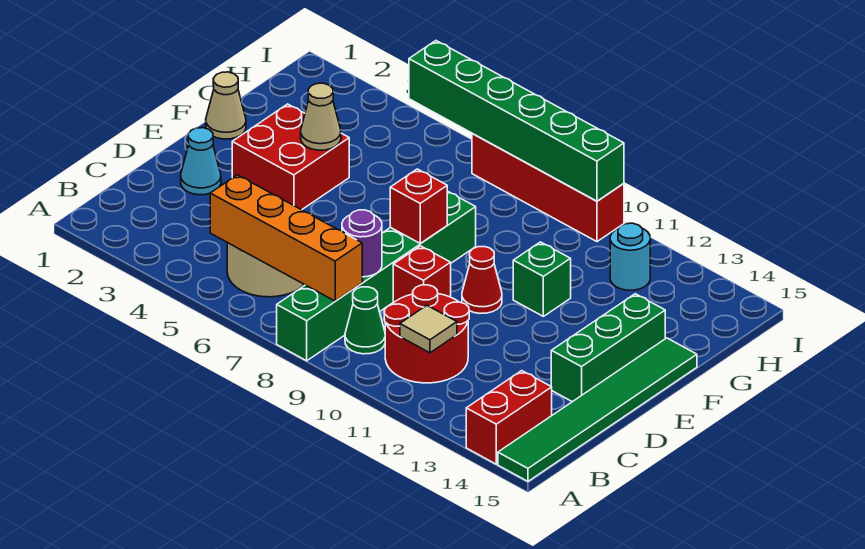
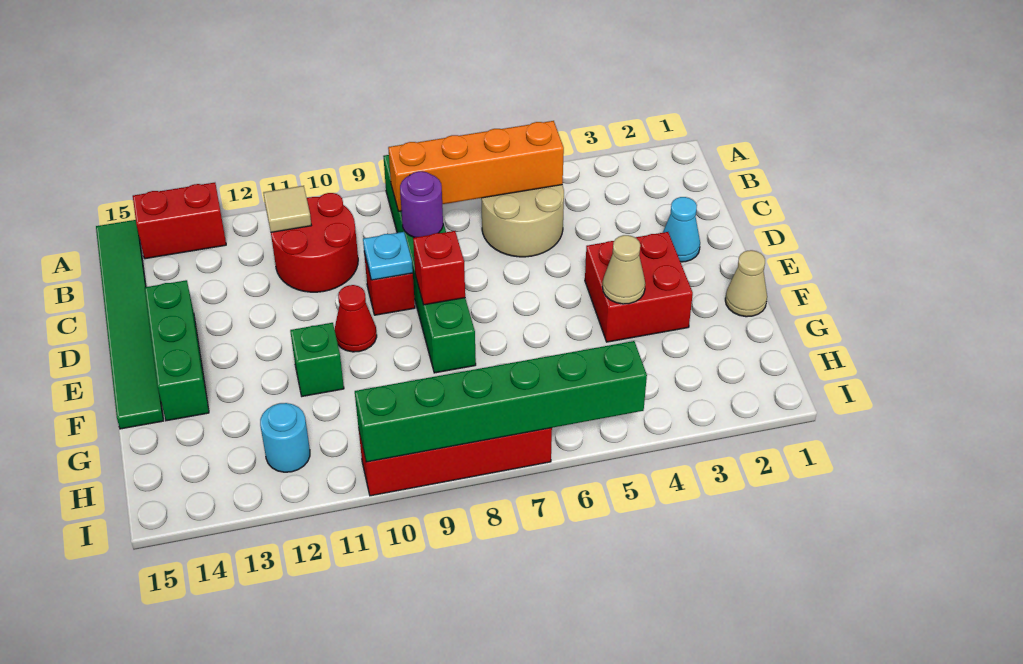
red 1x2 brick [466,371,552,464] -> red 1x2 brick turned to [133,183,226,259]
green 1x1 cone [345,287,385,354] -> none
none -> cyan 1x1 plate [363,232,413,280]

